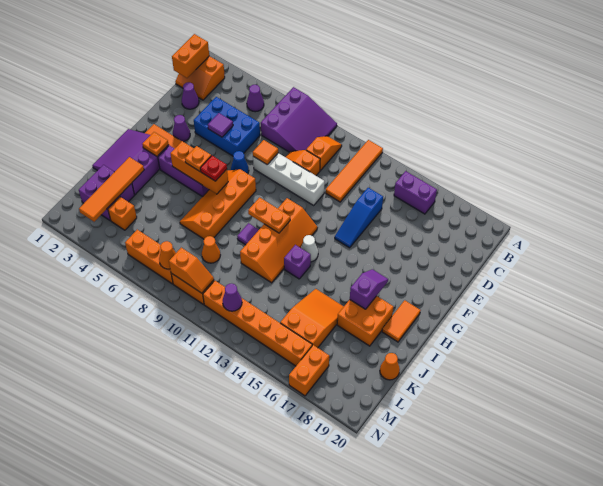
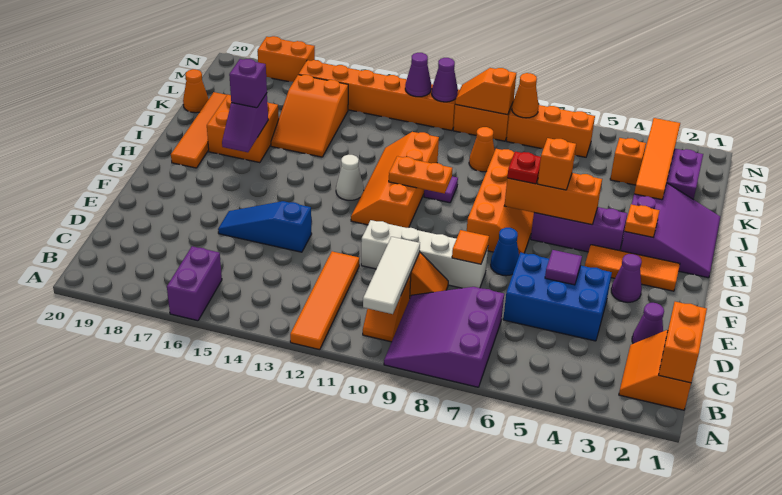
orange 2x2 slope [175,56,225,100] -> orange 2x2 slope turned to [619,330,691,410]
purple 1x1 cone [247,85,264,112] -> purple 1x1 cone moved to [432,58,458,102]
none -> white 1x3 tile [363,237,420,314]
purple 1x2 brick [394,171,437,214] -> purple 1x2 brick turned to [167,246,222,321]
blue 1x3 slope [335,188,383,248] -> blue 1x3 slope turned to [218,201,312,252]
orange 1x1 plate [185,146,211,171] -> orange 1x1 brick [538,138,576,190]
orange 1x2 tile [382,300,420,342] -> orange 1x4 tile [171,92,227,168]
purple 1x1 brick [284,245,311,279] -> purple 1x1 brick moved to [229,59,267,108]
orange 1x2 brick [289,345,329,396] -> orange 1x2 brick turned to [258,36,315,82]

